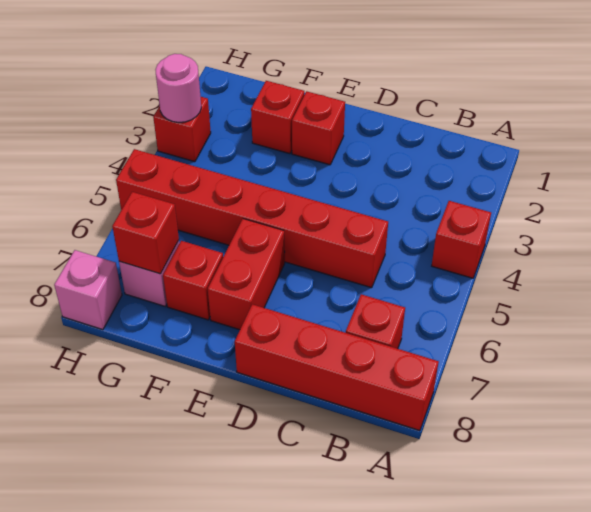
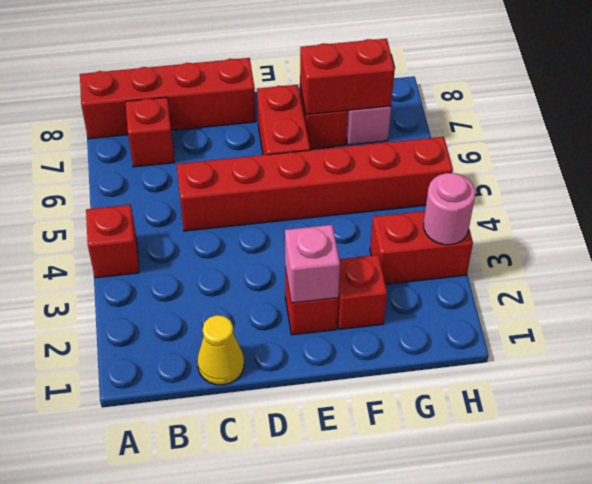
none -> yellow 1x1 cone [197,315,244,385]
red 1x1 brick [112,192,179,274] -> red 1x2 brick [300,39,395,115]
red 1x1 brick [153,97,211,162] -> red 1x2 brick [370,211,473,284]
pink 1x1 brick [54,250,122,330] -> pink 1x1 brick moved to [285,225,340,303]

